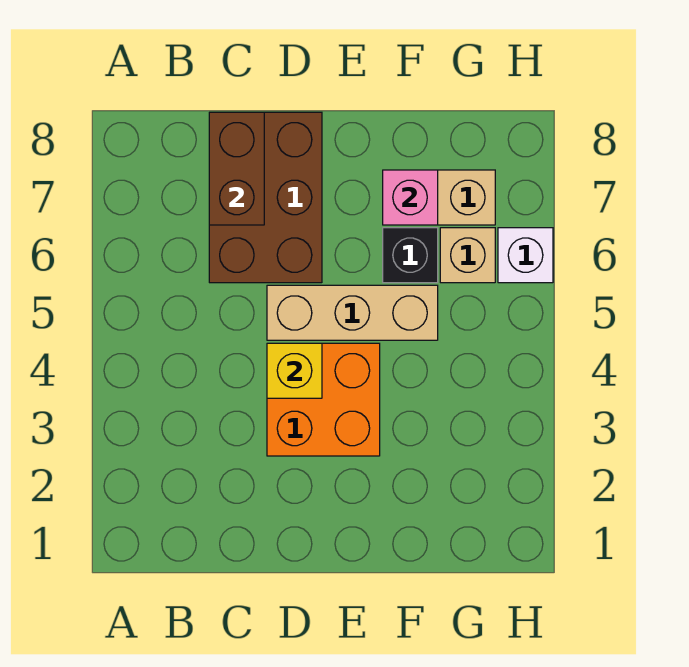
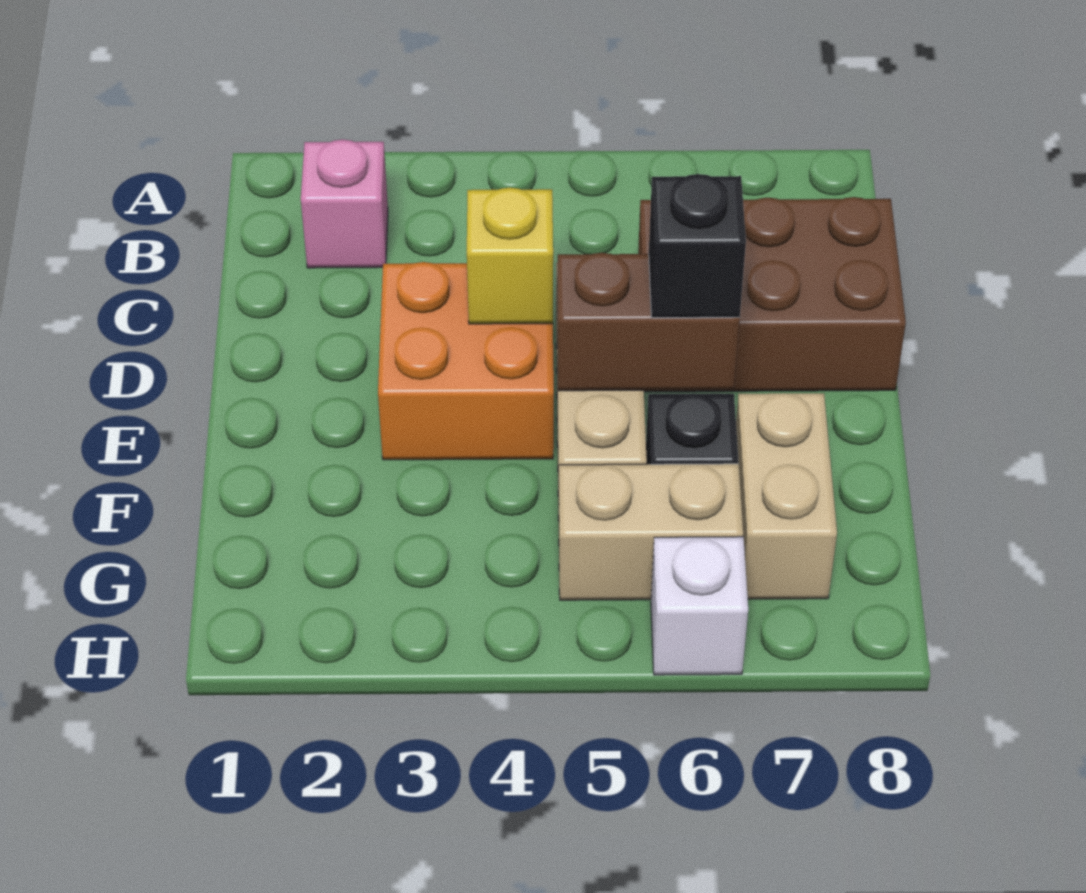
brown 1x2 brick [209,112,264,225] -> brown 1x2 brick moved to [557,253,740,391]
none -> black 1x1 brick [649,174,746,318]
pink 1x1 brick [383,170,438,225] -> pink 1x1 brick moved to [301,139,388,268]
tan 1x1 brick [440,228,495,283] -> tan 1x2 brick [559,464,743,600]

